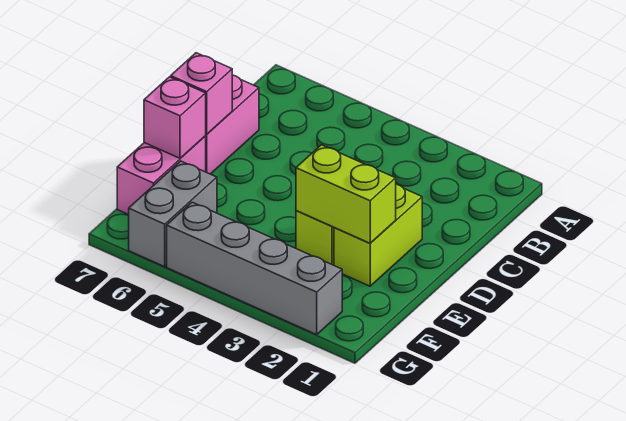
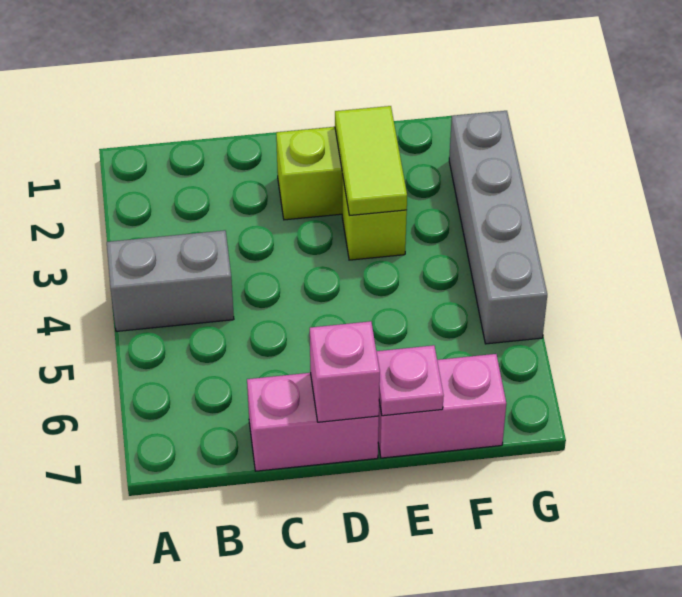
lime 1x2 brick [296,145,396,243] -> lime 1x2 tile [335,106,407,216]
pink 1x1 brick [144,77,206,158] -> pink 1x1 plate [376,345,444,416]
grey 1x2 brick [129,161,217,267] -> grey 1x2 brick moved to [107,230,234,331]

